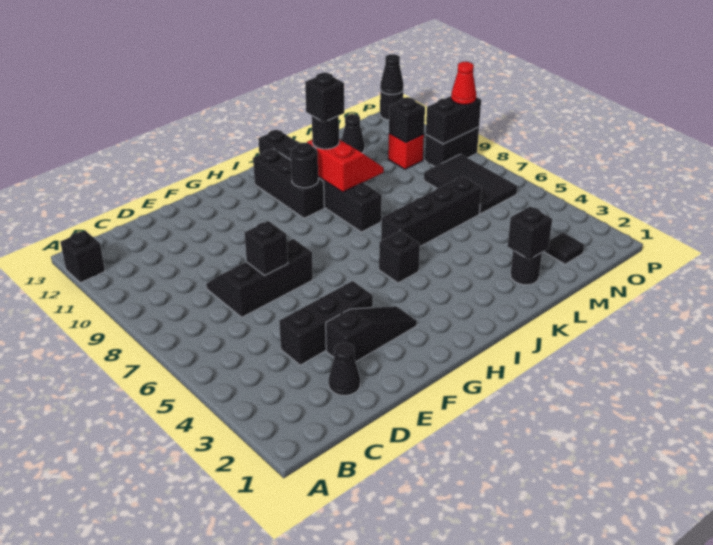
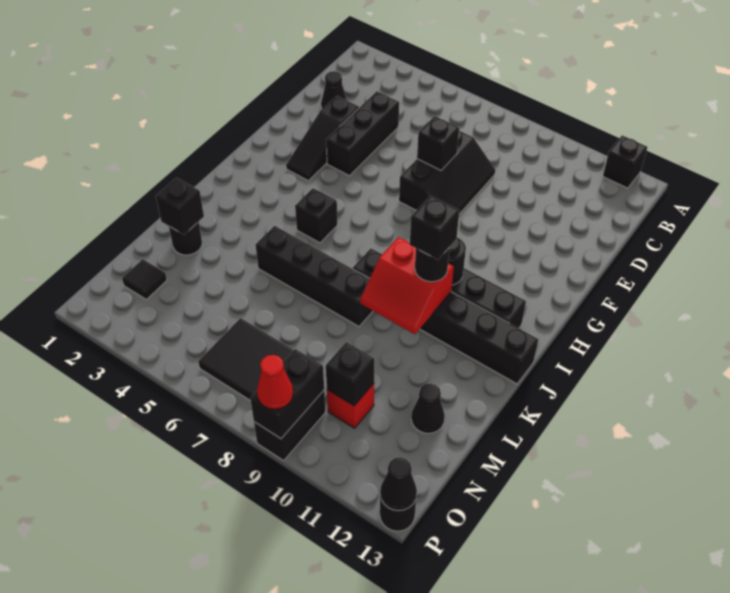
black 1x4 brick [381,176,482,246] -> black 1x4 brick turned to [256,226,373,326]

